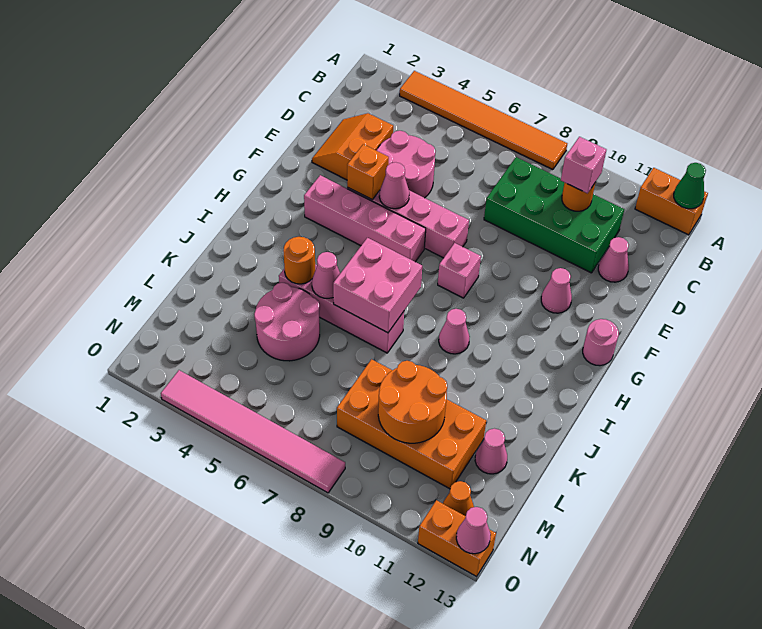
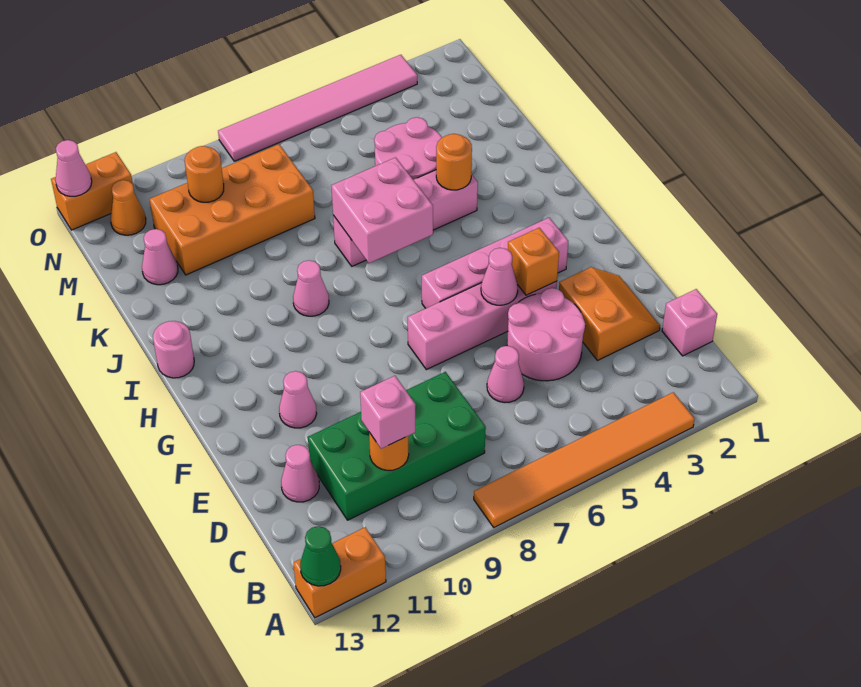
pink 1x1 brick [438,243,481,298] -> pink 1x1 brick moved to [662,289,717,356]
pink 1x1 round brick [583,319,619,366] -> pink 1x1 round brick moved to [153,321,194,378]
pink 1x1 cone [312,252,340,298] -> pink 1x1 cone moved to [487,346,524,403]
orange 2x2 round brick [378,361,447,443] -> orange 1x1 round brick [185,146,224,202]

